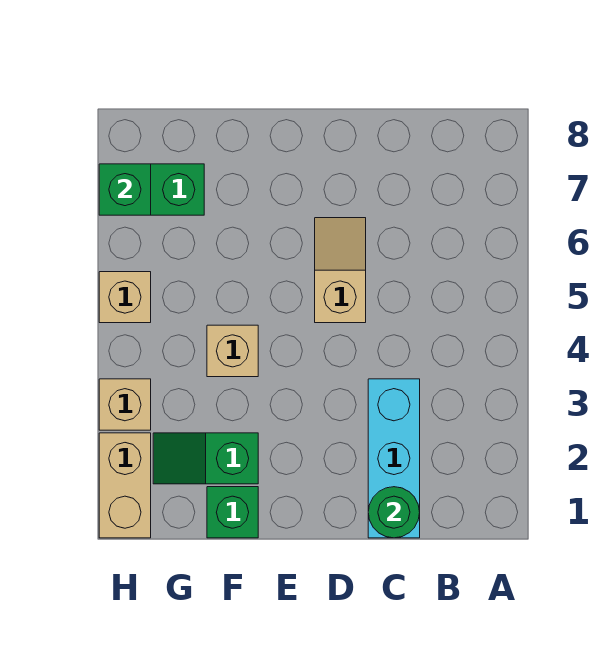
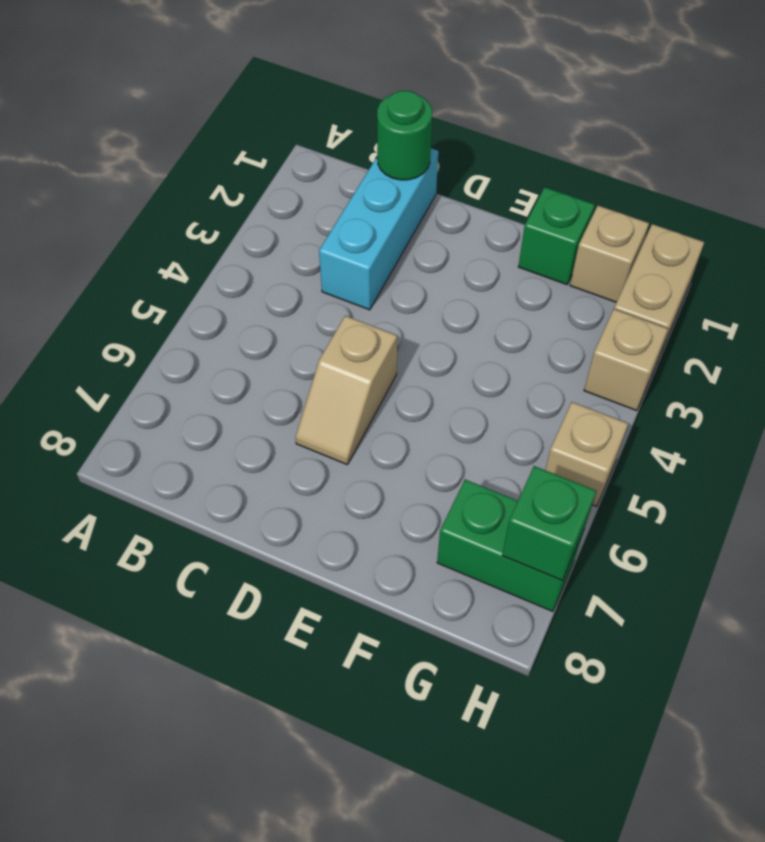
green 1x2 slope [153,433,258,484] -> none
tan 1x1 brick [207,325,258,377] -> tan 1x1 brick moved to [570,206,649,302]

